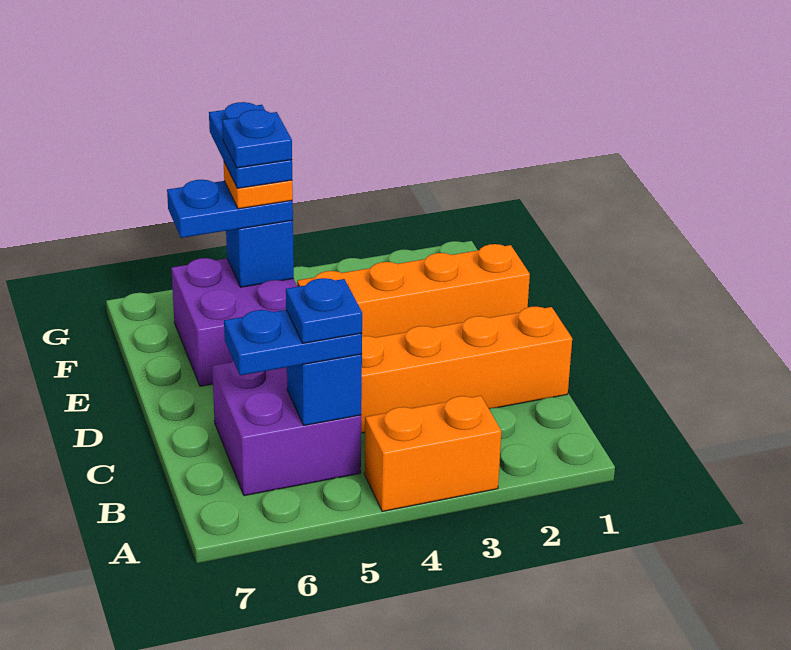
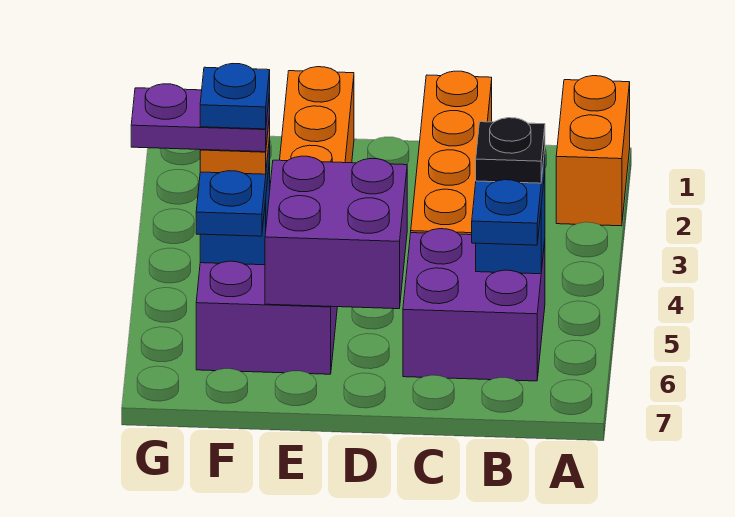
orange 1x2 brick [364,396,501,511] -> orange 1x2 brick moved to [556,76,630,226]
blue 1x1 plate [286,278,362,343] -> black 1x1 plate [476,118,545,183]
none -> purple 2x2 brick [265,156,407,309]
blue 1x2 plate [209,102,292,188] -> purple 1x2 plate [131,84,270,152]

